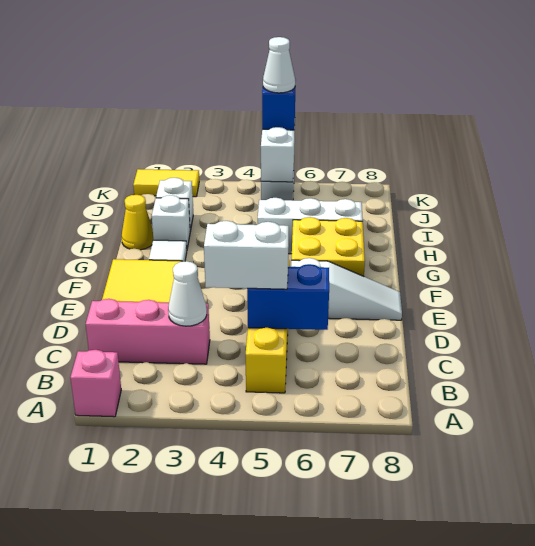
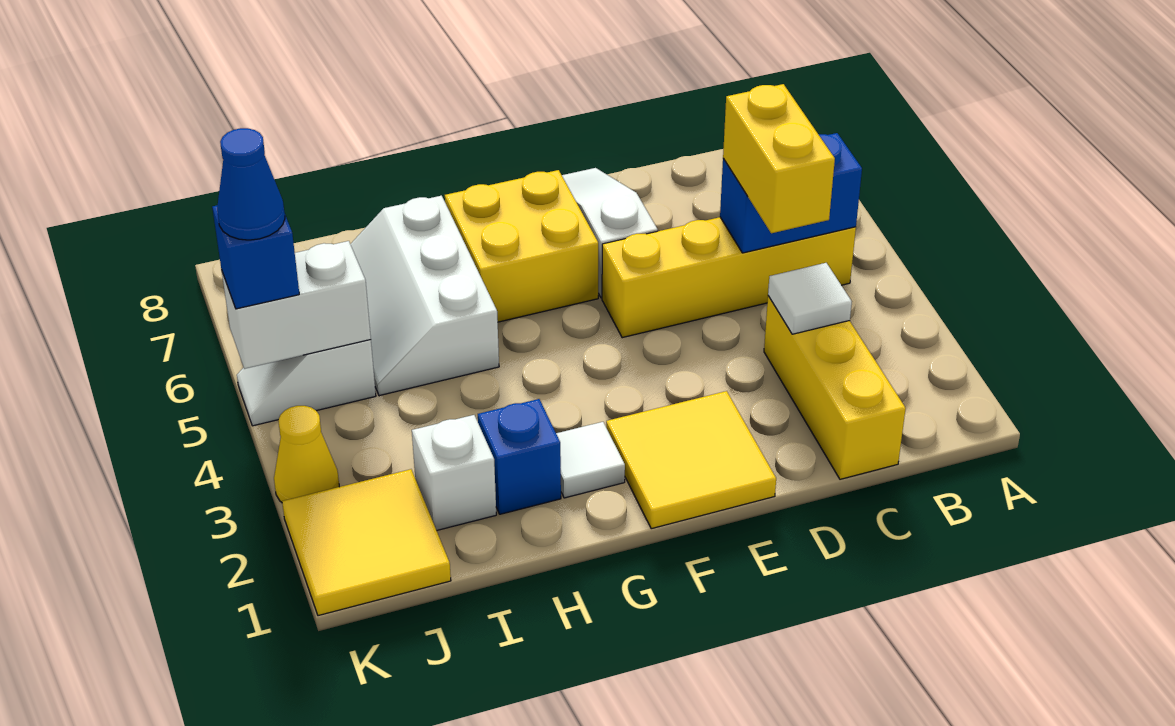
pink 1x1 brick [70,350,121,417] -> none
pink 1x3 brick [86,299,210,364] -> yellow 1x3 brick [764,296,906,479]
white 1x1 cone [168,261,207,326] -> white 1x1 tile [768,263,852,334]
white 1x2 brick [204,221,289,289] -> yellow 1x2 brick [723,84,835,233]
blue 1x2 brick [247,264,329,330] -> blue 1x2 brick turned to [720,133,862,253]
yellow 1x1 cone [122,195,153,250] -> yellow 1x1 cone moved to [274,406,339,502]
white 1x1 brick [152,195,190,248] -> blue 1x1 brick [478,399,561,514]
yellow 1x2 tile [133,169,199,197] -> yellow 2x2 tile [282,469,451,616]
white 1x1 cone [263,37,295,93] -> blue 1x1 cone [217,128,285,240]

